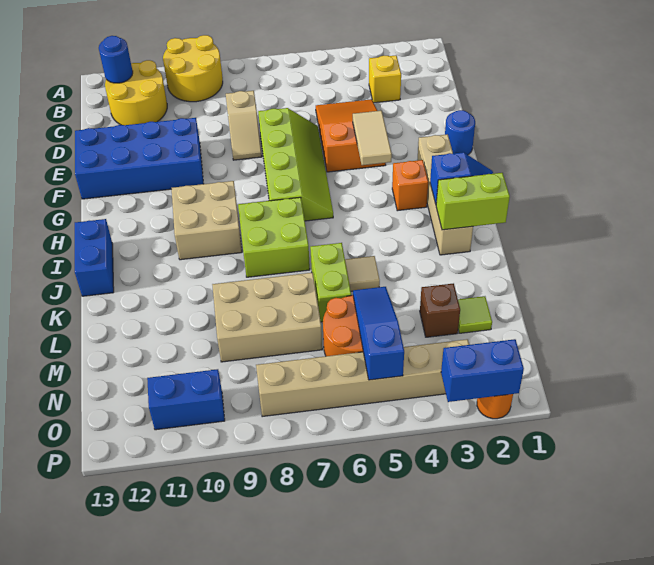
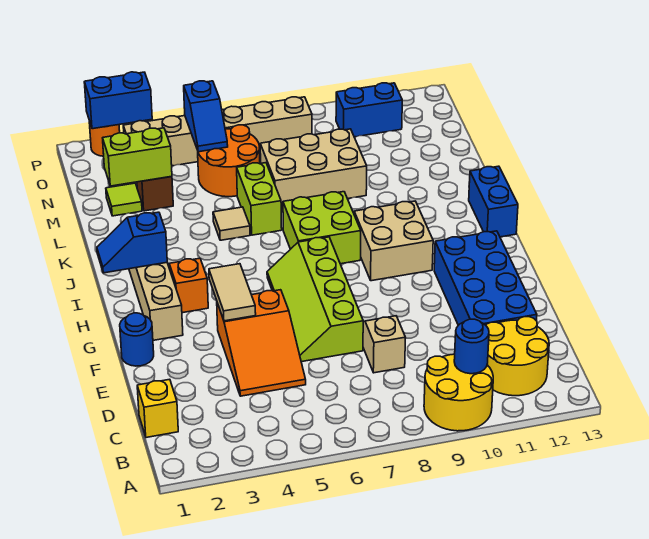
blue 1x1 round brick [99,36,133,83] -> blue 1x1 round brick moved to [454,319,489,374]
yellow 1x1 brick [369,56,401,103] -> yellow 1x1 brick moved to [137,379,178,438]
blue 2x4 brick [75,118,203,199] -> blue 2x4 brick turned to [434,231,537,325]
lime 1x2 brick [436,173,510,230] -> lime 1x2 brick moved to [103,128,172,186]
blue 1x3 slope [353,287,404,380] -> blue 1x2 slope [184,81,228,152]

